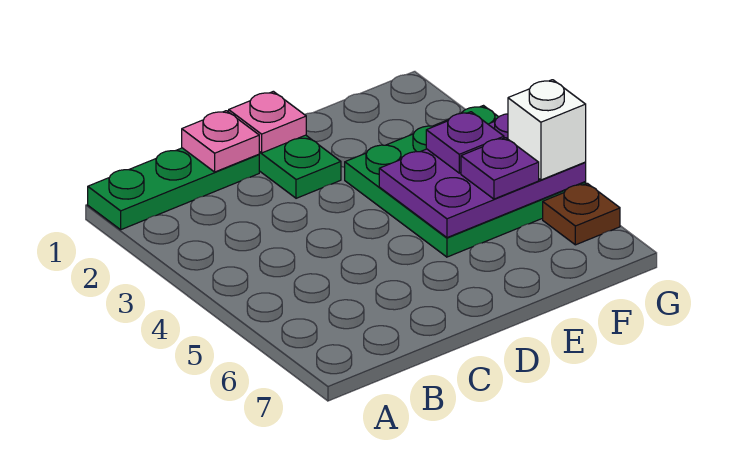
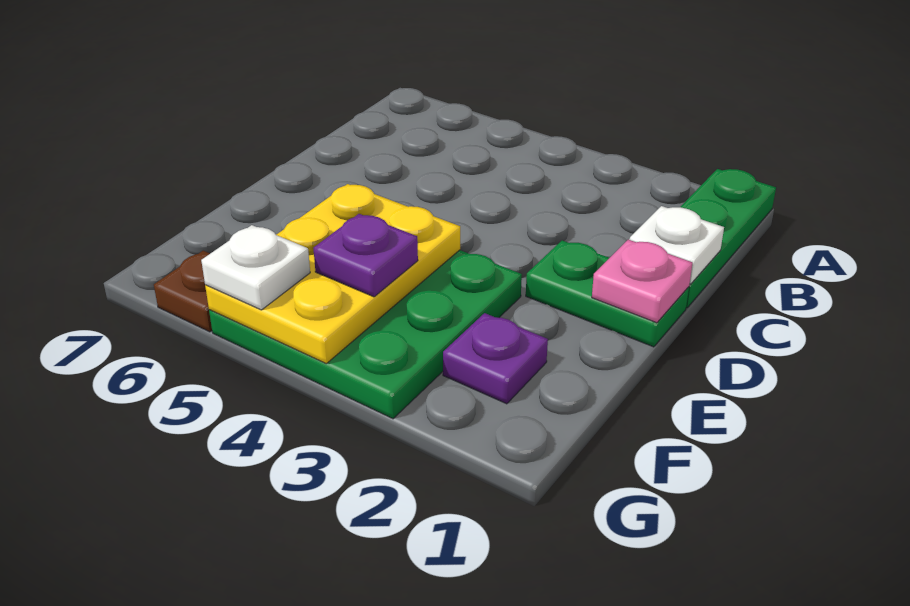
pink 1x1 plate [182,111,259,172] -> white 1x1 plate [629,206,724,284]
purple 2x3 plate [379,114,586,238] -> yellow 2x3 plate [205,184,460,363]
purple 1x1 plate [461,138,539,199] -> purple 1x1 plate moved to [443,313,548,404]
white 1x1 brick [508,80,586,180] -> white 1x1 plate [201,225,310,310]

